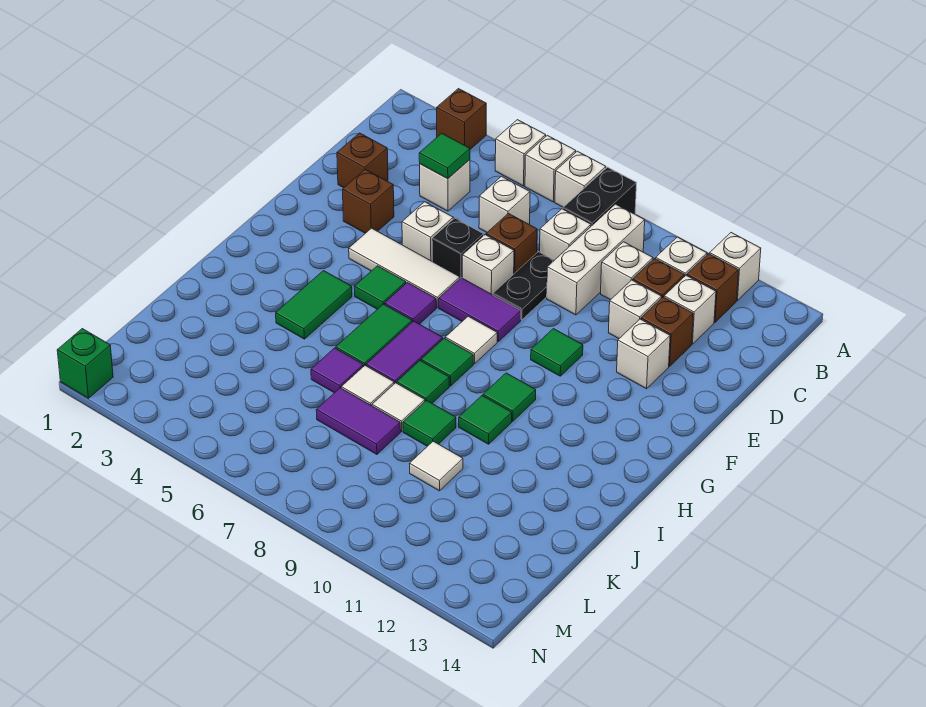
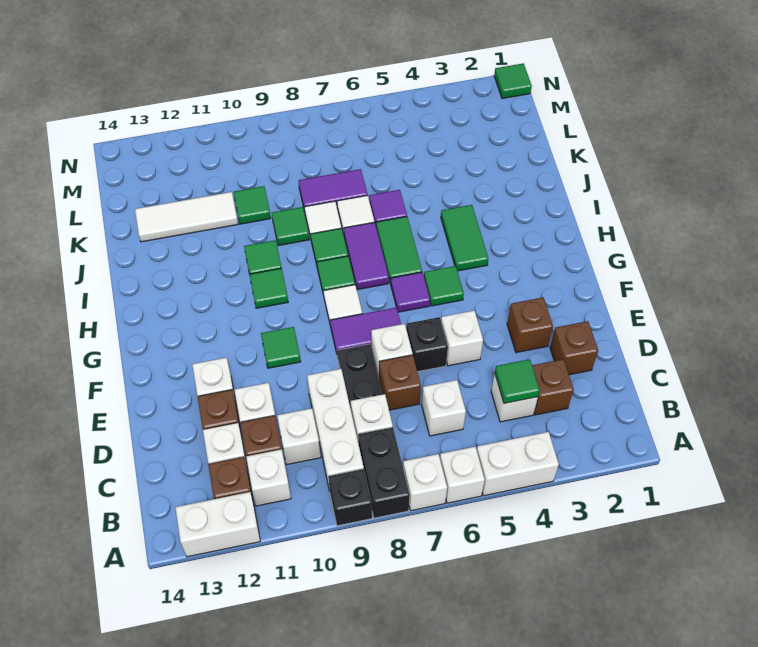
brown 1x1 brick [437,89,486,149] -> brown 1x1 brick moved to [532,359,574,415]
white 1x1 brick [495,120,546,186] -> white 1x2 brick [477,432,559,496]
none -> black 1x1 brick [328,469,372,526]
white 1x1 brick [710,233,761,301] -> white 1x2 brick [175,492,260,557]
white 1x3 tile [349,228,460,307] -> white 1x3 tile moved to [135,192,238,242]
white 1x1 tile [409,441,463,491] -> green 1x1 tile [234,186,271,224]
green 1x1 brick [57,329,113,398] -> green 1x1 tile [494,63,532,99]

